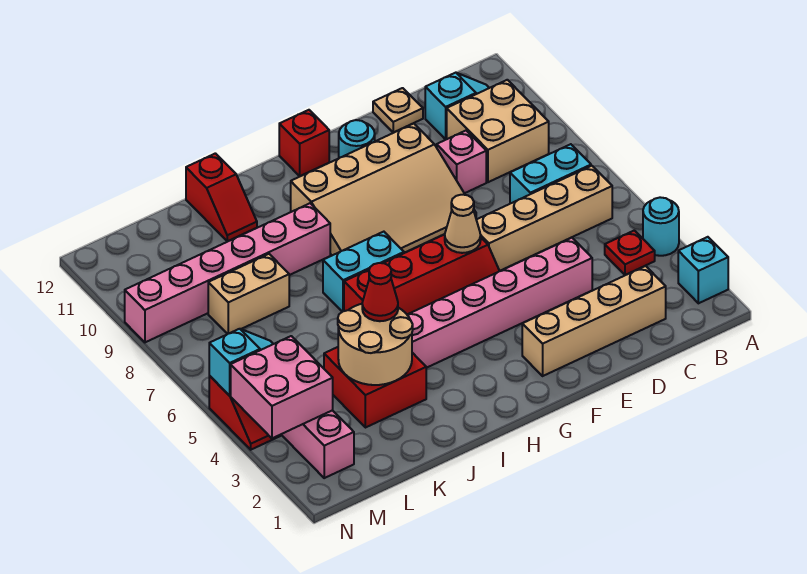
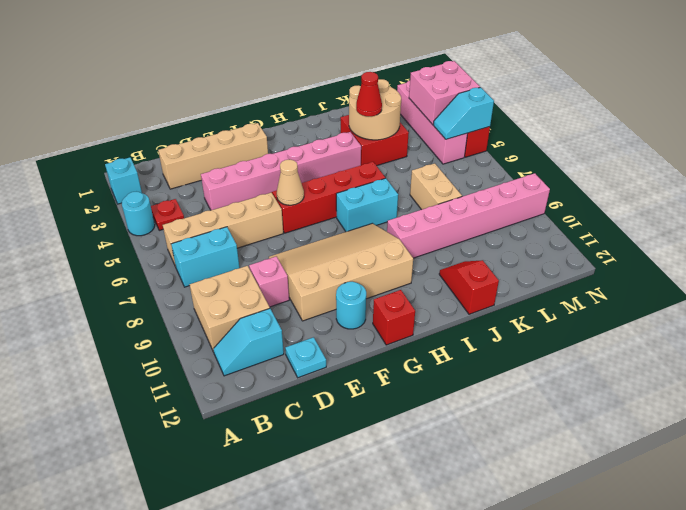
tan 1x1 plate [373,88,423,133] -> cyan 1x1 plate [285,337,326,378]
tan 1x2 brick [208,254,289,334] -> tan 1x2 brick turned to [410,163,462,210]

